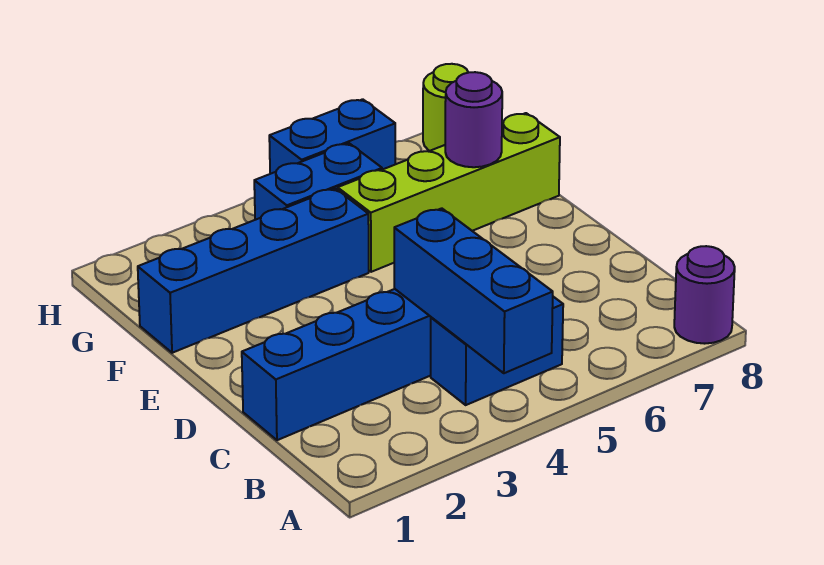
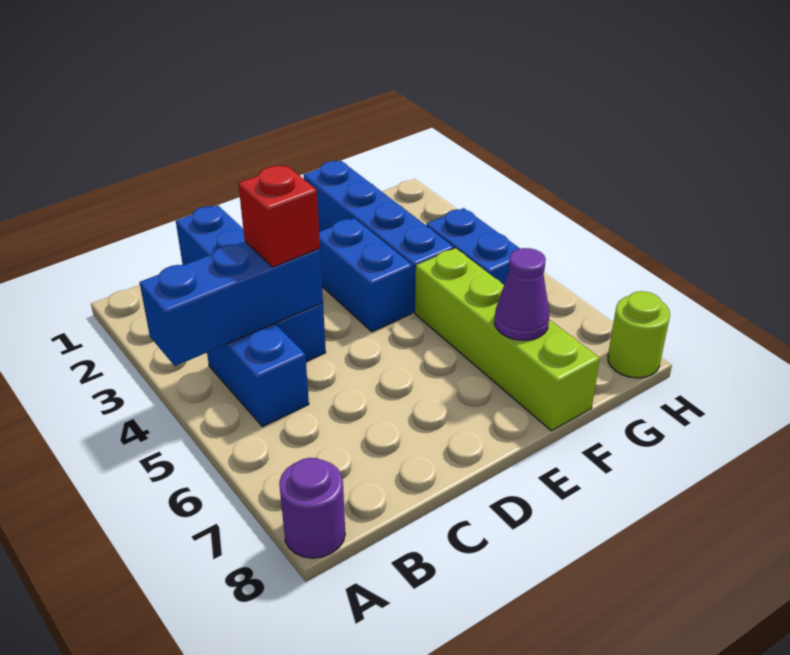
none -> red 1x1 brick [238,166,320,267]
purple 1x1 round brick [445,72,502,167] -> purple 1x1 cone [494,248,549,340]
blue 1x2 brick [269,99,395,174] -> blue 1x2 brick moved to [319,218,412,332]

